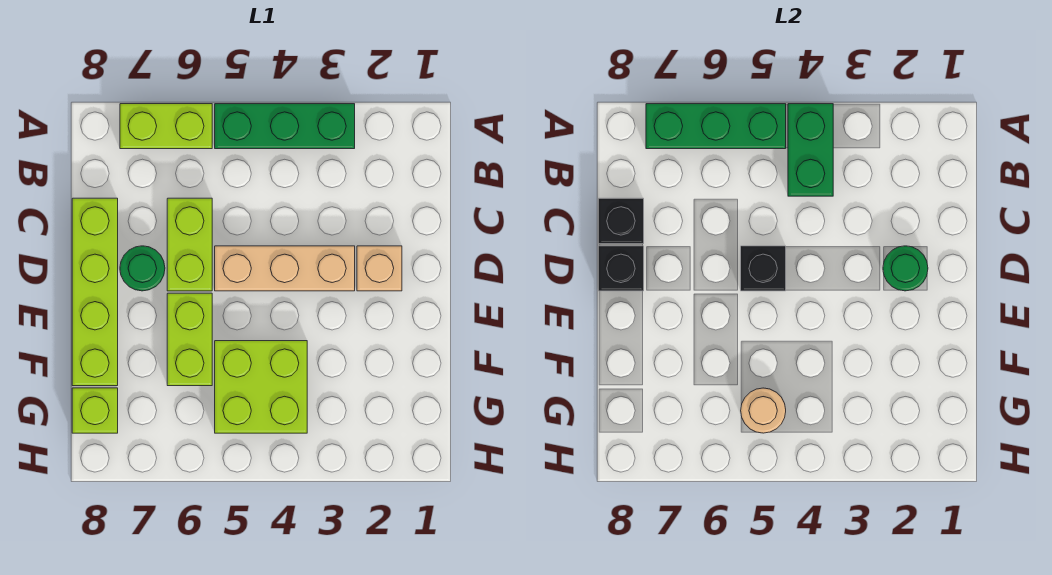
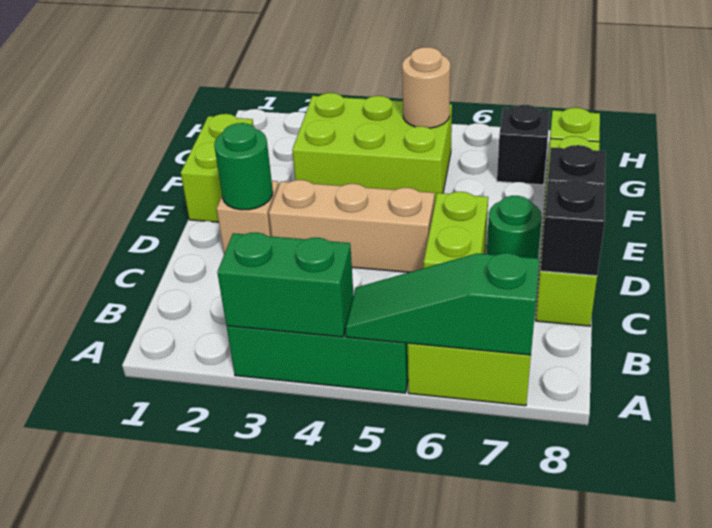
green 1x2 brick [788,104,833,196] -> green 1x2 brick turned to [217,233,354,337]
green 1x3 brick [646,104,786,149] -> green 1x3 slope [346,253,539,355]
black 1x1 brick [741,246,786,291] -> black 1x1 brick moved to [497,105,550,185]
lime 1x2 brick [167,293,212,386] -> lime 1x2 brick moved to [181,114,254,222]
lime 2x2 brick [215,341,307,433] -> lime 2x3 brick [292,93,452,206]

